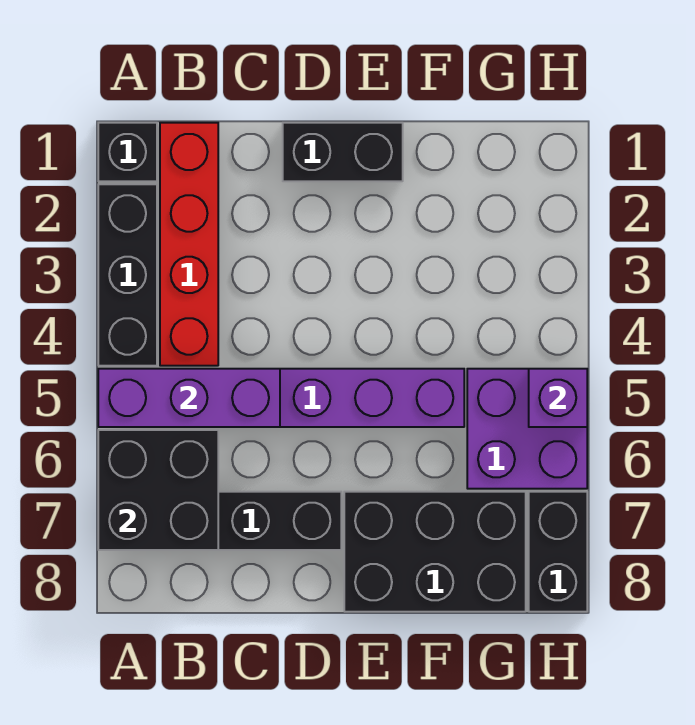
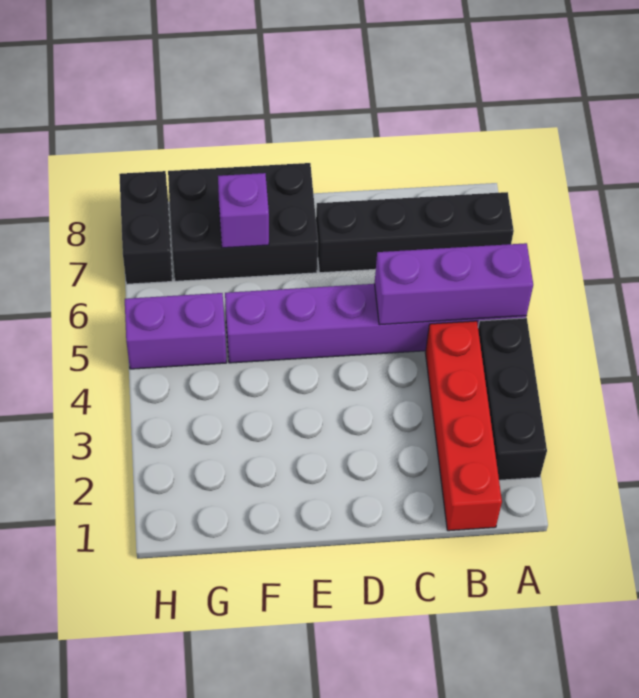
black 1x1 brick [98,123,157,181] -> none
black 2x2 brick [98,430,218,550] -> none
black 1x2 brick [283,123,403,181] -> none
purple 2x2 brick [467,369,587,489] -> purple 1x2 brick [125,293,227,369]
purple 1x1 brick [529,369,587,427] -> purple 1x1 brick moved to [218,173,269,248]

